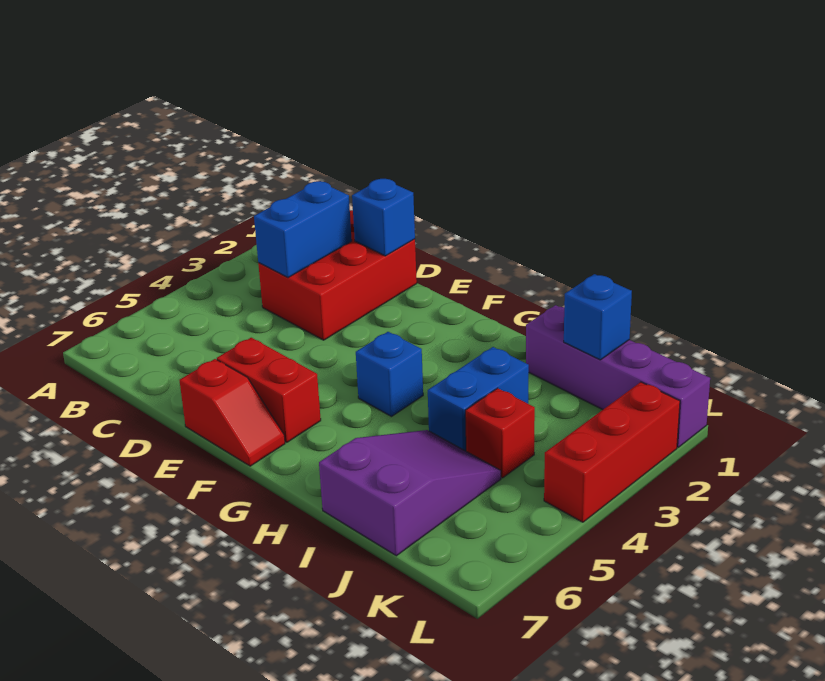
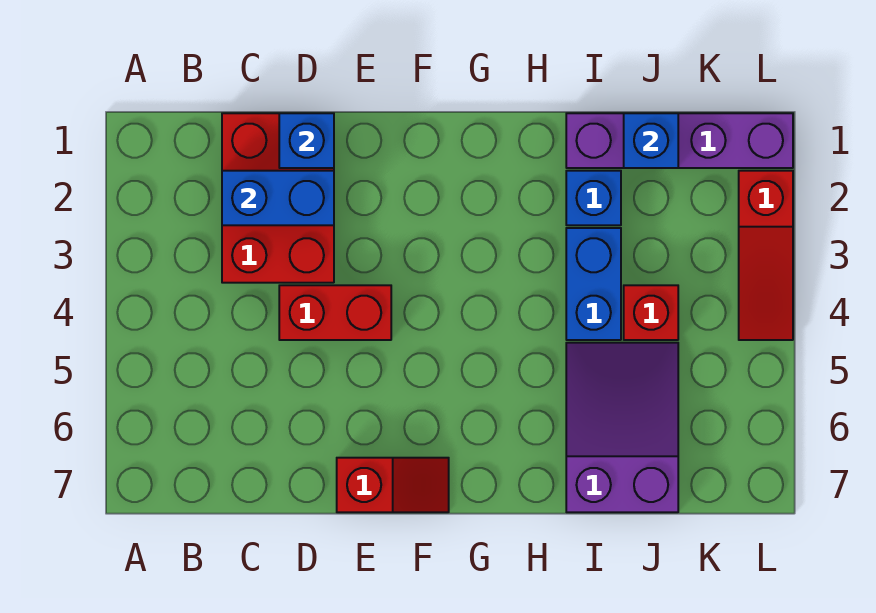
blue 1x2 brick [254,181,352,278] -> blue 1x2 brick turned to [222,171,334,225]
red 1x2 brick [217,338,321,442] -> red 1x2 brick moved to [279,285,391,340]
blue 1x1 brick [356,332,423,417] -> blue 1x1 brick moved to [566,171,621,225]
red 1x3 brick [544,382,680,522] -> red 1x3 slope [739,171,793,340]

